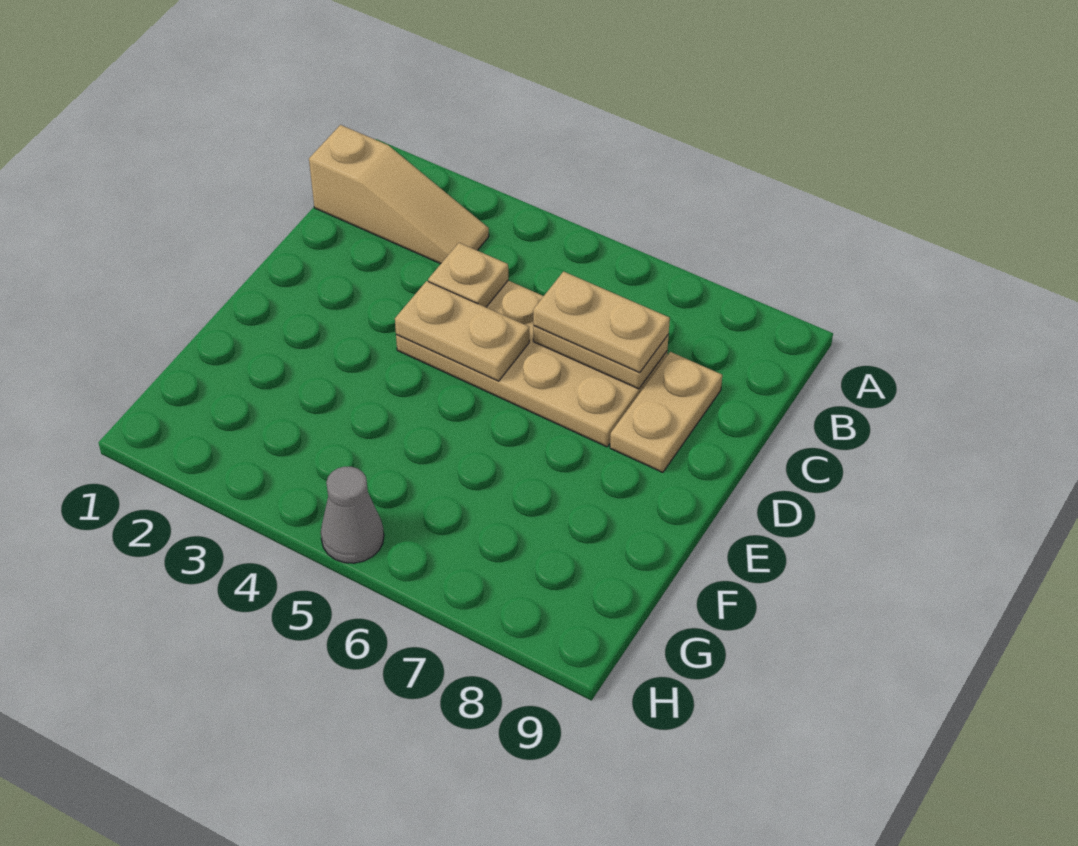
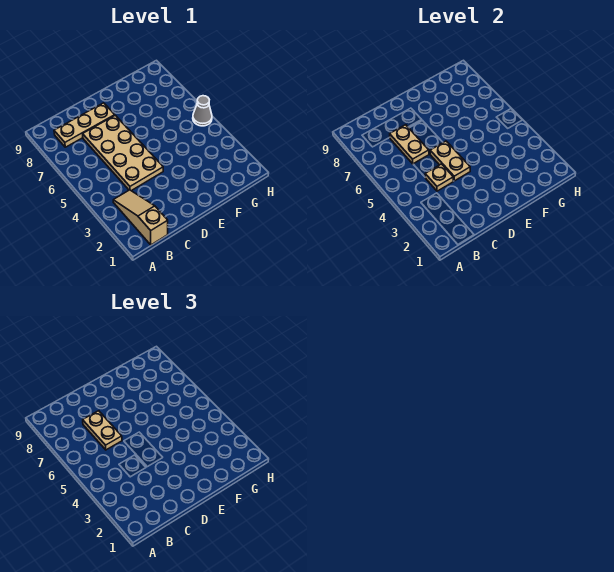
tan 1x2 plate [610,352,722,472] -> tan 1x3 plate [54,103,115,147]

